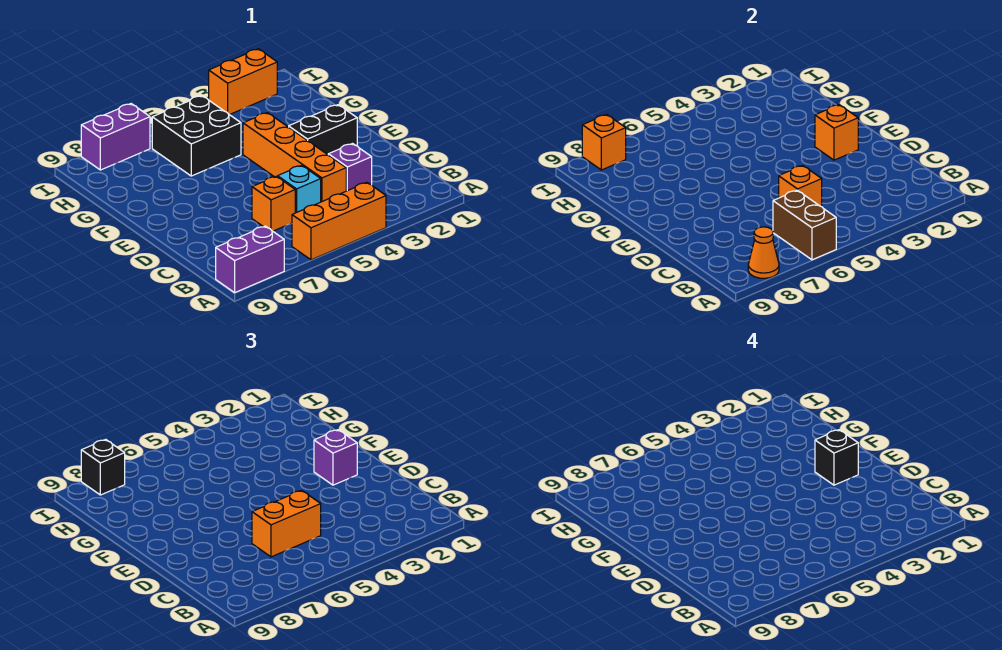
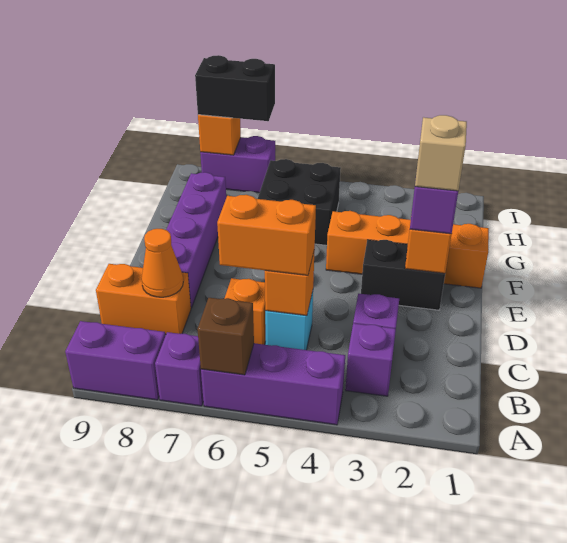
orange 1x3 brick [292,183,386,260] -> purple 1x3 brick [201,343,345,425]
brown 1x2 brick [773,190,836,260] -> brown 1x1 brick [197,298,254,375]
none -> purple 1x1 brick [155,332,203,406]
orange 1x1 cone [748,227,779,278] -> orange 1x1 cone moved to [142,229,183,297]
none -> purple 1x1 brick [345,323,396,396]
orange 1x4 brick [243,113,346,202] -> orange 1x4 brick turned to [326,211,489,288]
none -> purple 1x4 brick [166,172,226,308]
black 1x1 brick [815,430,858,485] -> tan 1x1 brick [415,115,467,191]
orange 1x2 brick [209,49,277,115] -> orange 1x2 brick moved to [96,264,191,335]
black 1x1 brick [81,439,125,495] -> black 1x2 brick [195,55,275,121]

